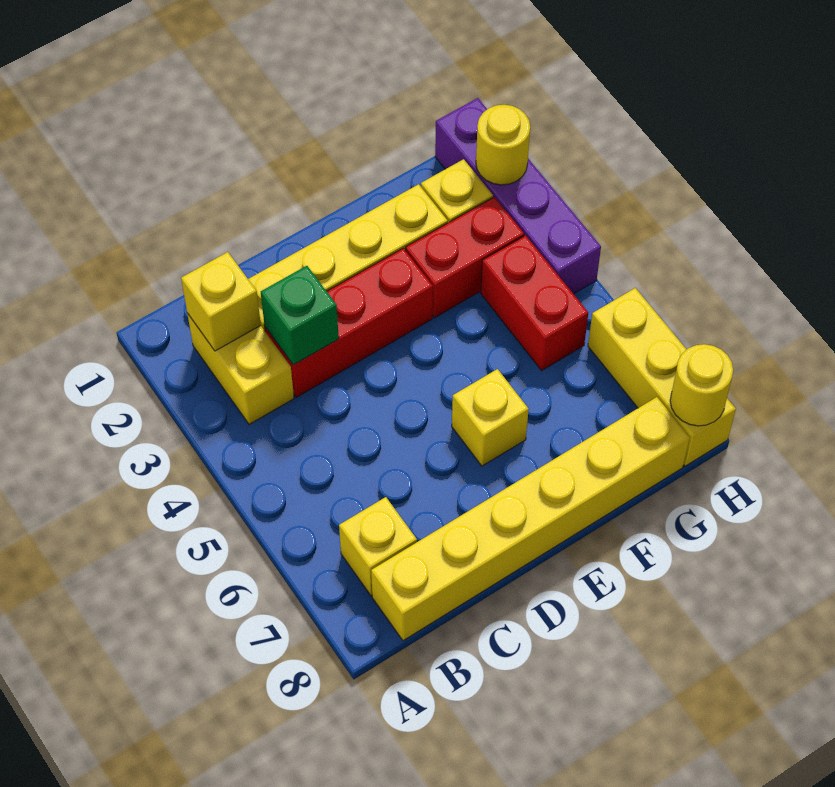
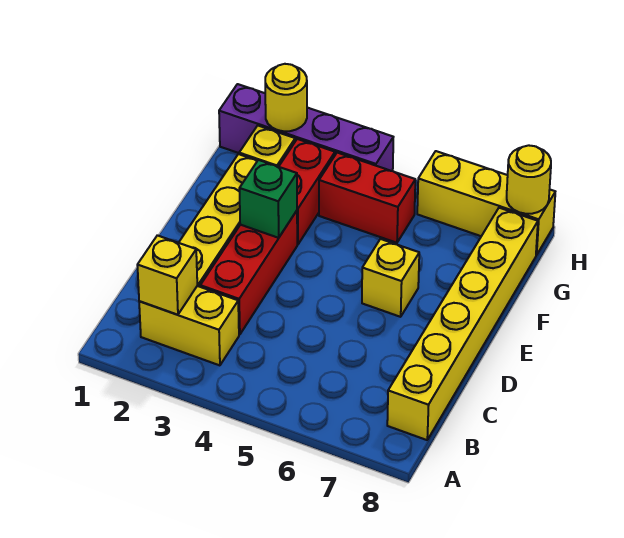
yellow 1x1 brick [339,497,417,596] -> none
green 1x1 brick [261,266,339,365] -> green 1x1 brick moved to [239,160,297,238]

